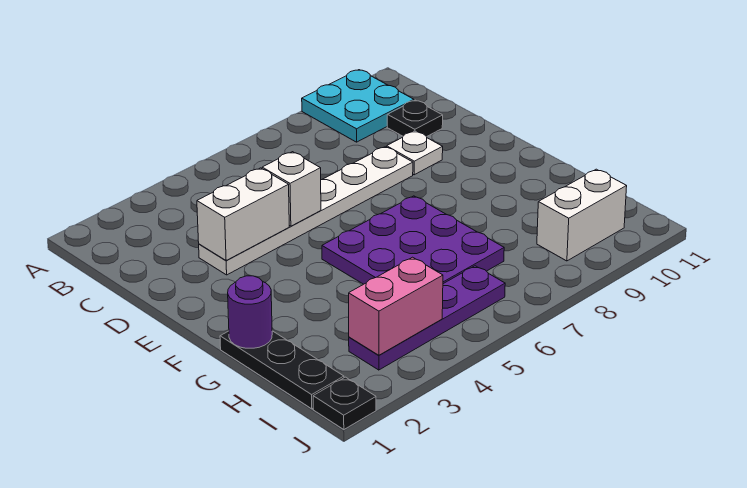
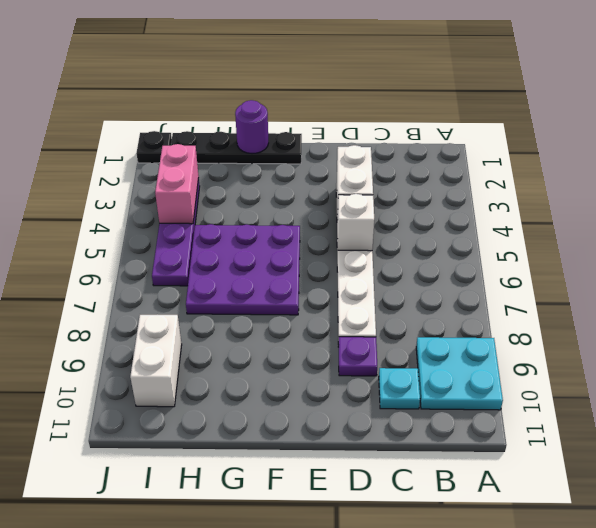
black 1x1 plate [387,100,443,137] -> cyan 1x1 plate [379,368,420,409]
white 1x1 plate [387,131,443,175] -> purple 1x1 plate [338,337,377,376]
black 1x3 plate [220,331,344,409] -> black 1x4 plate [171,131,302,164]

